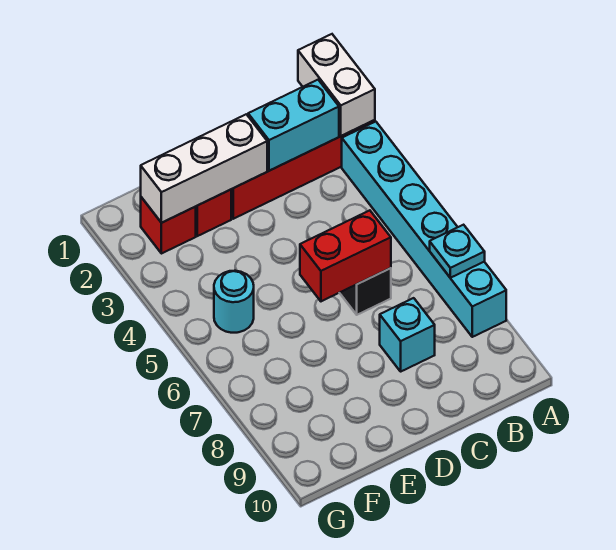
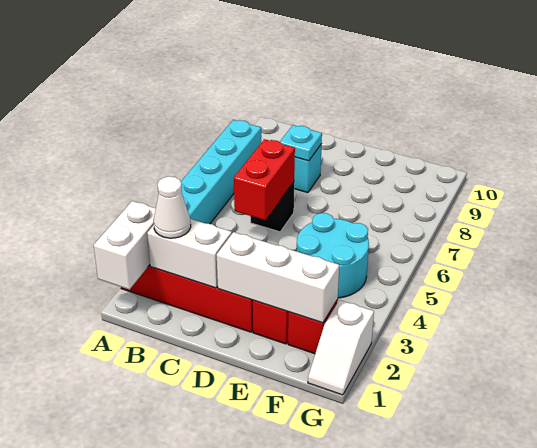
cyan 1x1 plate [430,225,485,278] -> cyan 1x1 plate moved to [280,125,322,161]
cyan 1x2 brick [248,80,339,171] -> white 1x2 brick [147,219,232,288]
none -> white 1x1 cone [154,177,191,238]
red 1x2 brick [300,210,391,301] -> red 1x2 brick turned to [234,139,295,220]
cyan 1x1 round brick [214,271,254,333] -> cyan 2x2 round brick [297,213,369,298]
none -> white 1x2 slope [308,300,374,395]

